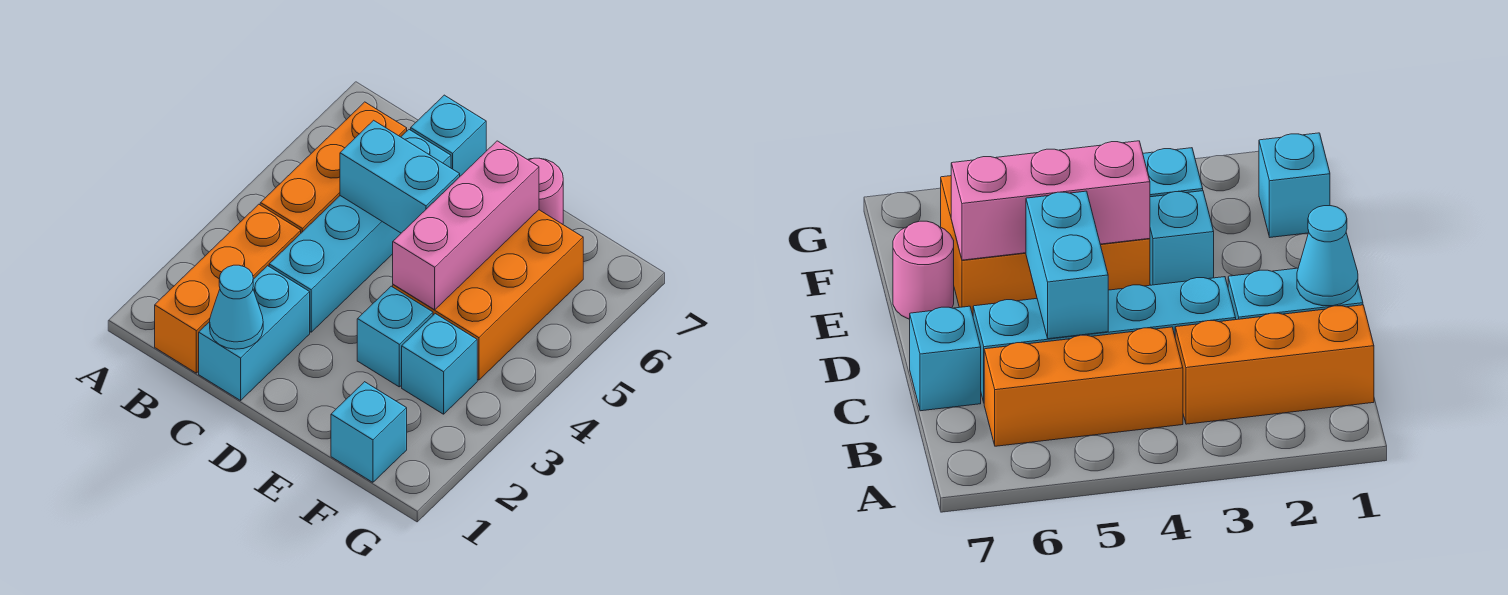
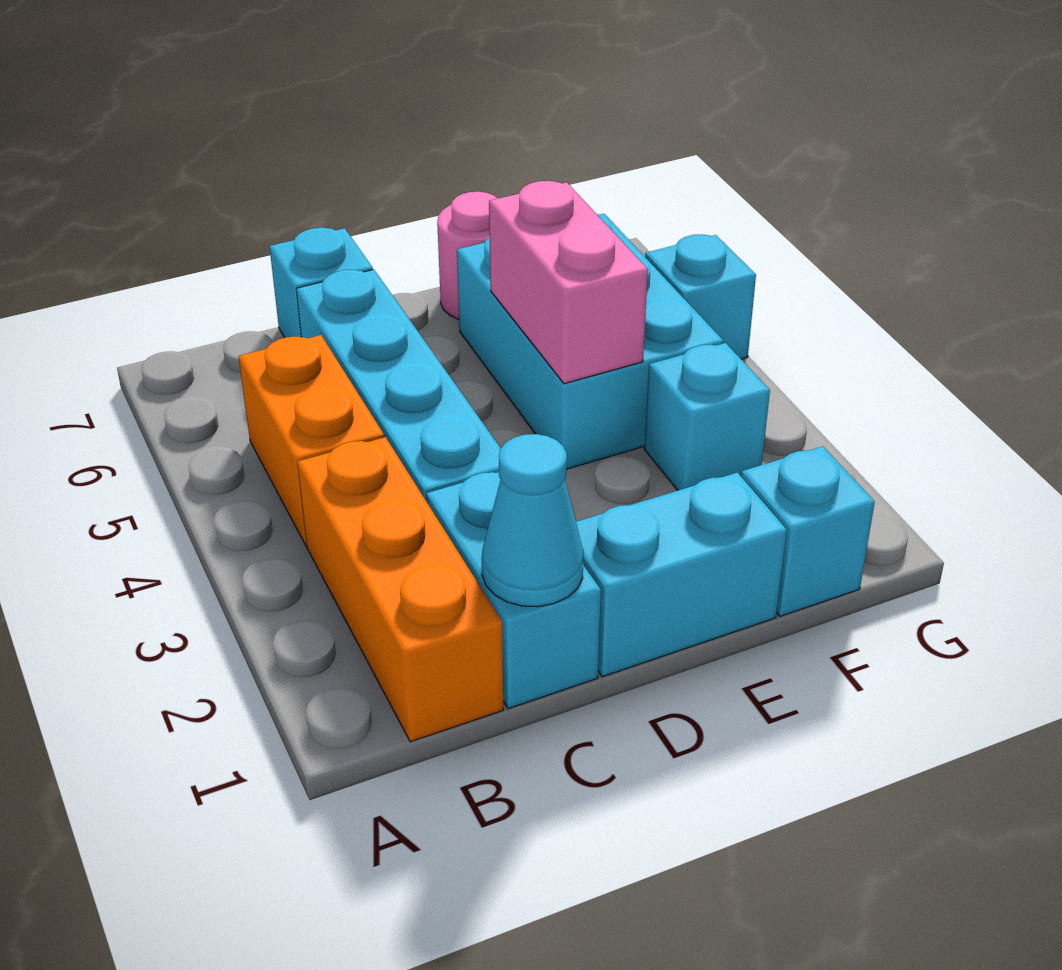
orange 1x3 brick [260,102,407,233] -> orange 1x2 brick [239,335,384,546]
cyan 1x2 brick [340,120,460,233] -> cyan 1x2 brick moved to [576,472,787,677]
cyan 1x1 brick [357,286,433,387] -> cyan 1x1 brick moved to [645,234,756,359]
orange 2x3 brick [393,210,583,380] -> cyan 2x3 brick [457,214,723,469]
pink 1x3 brick [393,141,539,310] -> pink 1x2 brick [489,181,648,384]

